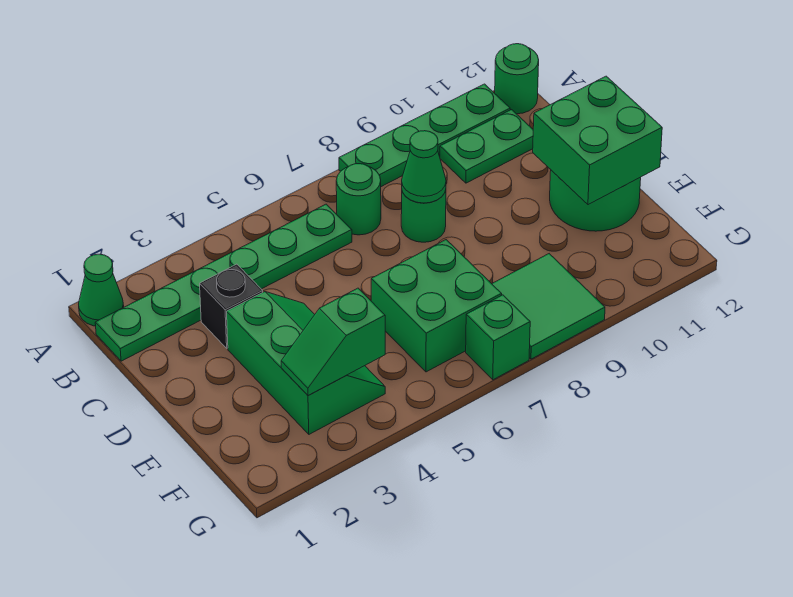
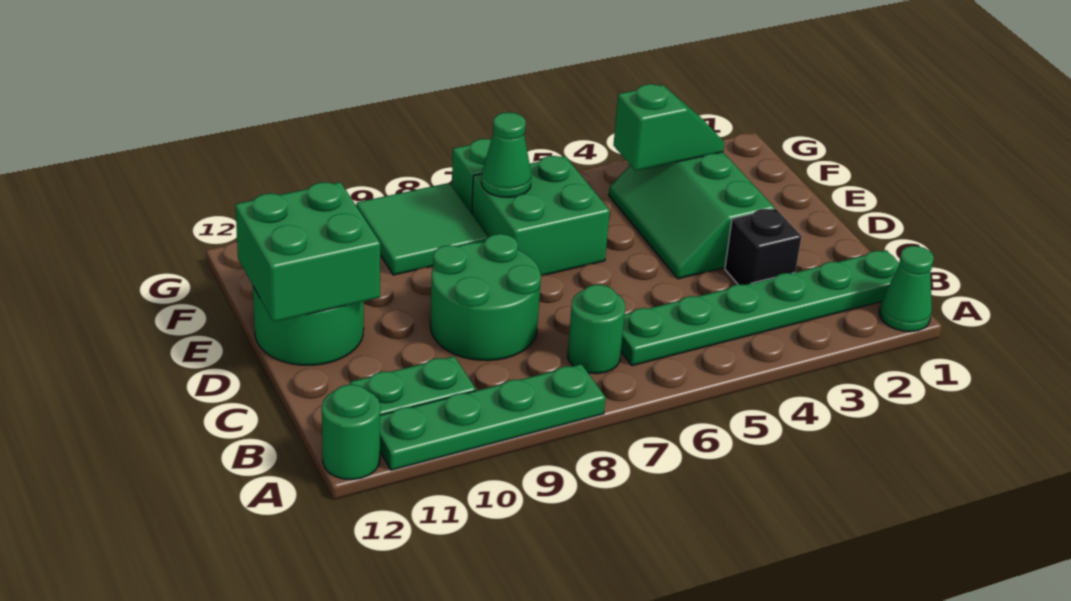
green 1x1 round brick [401,190,446,242] -> green 2x2 round brick [430,234,541,361]
green 1x1 cone [402,131,446,203] -> green 1x1 cone moved to [481,112,531,198]

